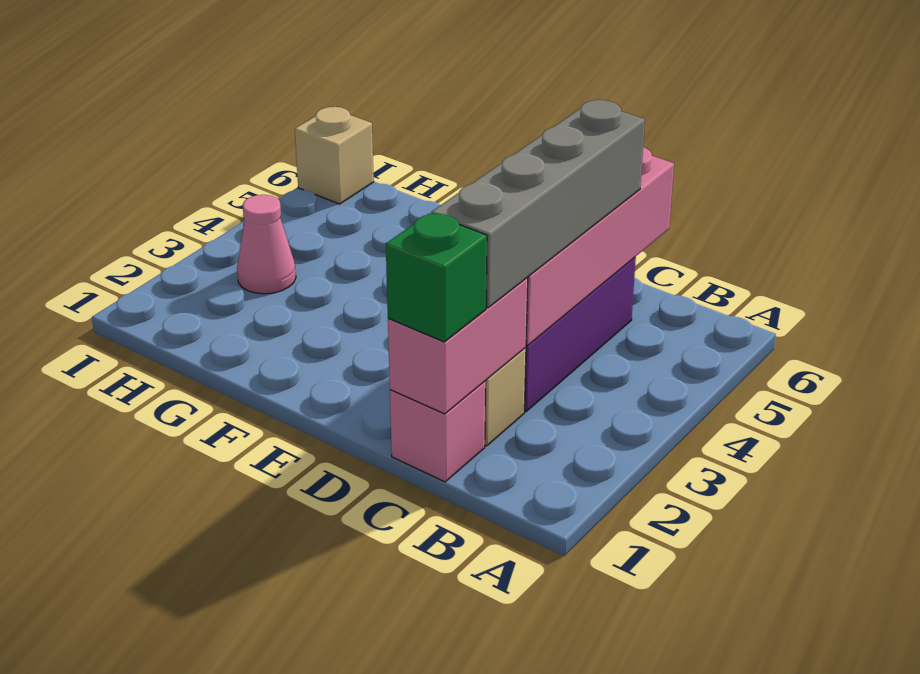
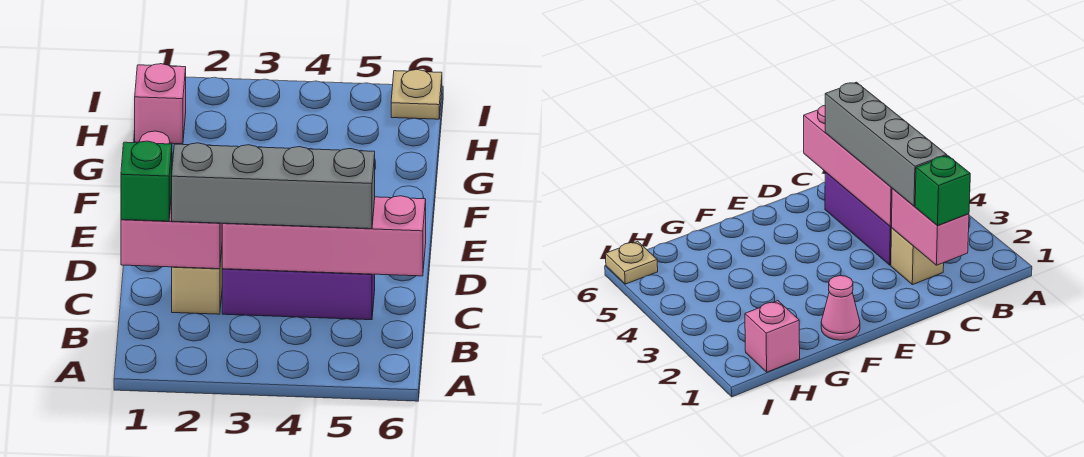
pink 1x1 brick [390,381,485,482] -> pink 1x1 brick moved to [135,64,186,144]
pink 1x1 cone [237,195,296,294] -> pink 1x1 cone moved to [821,276,860,340]
tan 1x1 brick [295,107,374,204] -> tan 1x1 plate [391,70,442,119]

